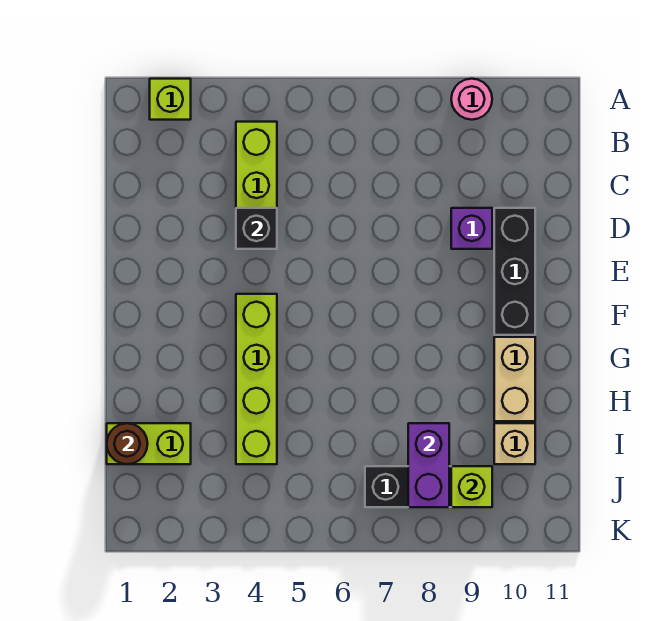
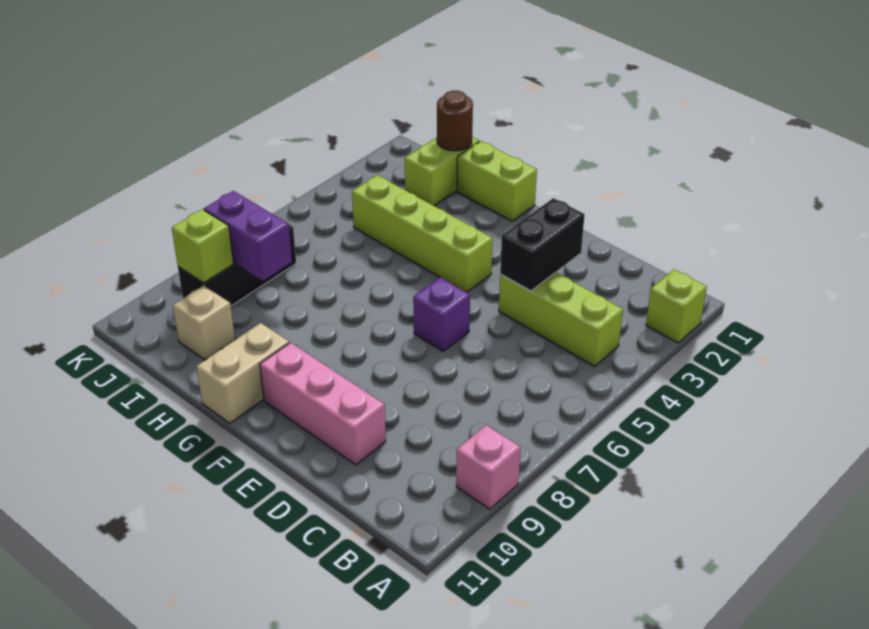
pink 1x1 round brick [451,79,492,120] -> pink 1x1 brick [456,425,520,509]
black 1x1 brick [236,208,277,249] -> black 1x2 brick [500,198,585,291]
purple 1x1 brick [451,208,492,249] -> purple 1x1 brick moved to [413,277,470,351]
black 1x3 brick [494,208,535,335] -> pink 1x3 brick [260,343,386,465]
none -> lime 1x2 brick [457,141,537,221]
tan 1x2 brick [494,337,535,421] -> tan 1x2 brick turned to [196,323,289,423]

